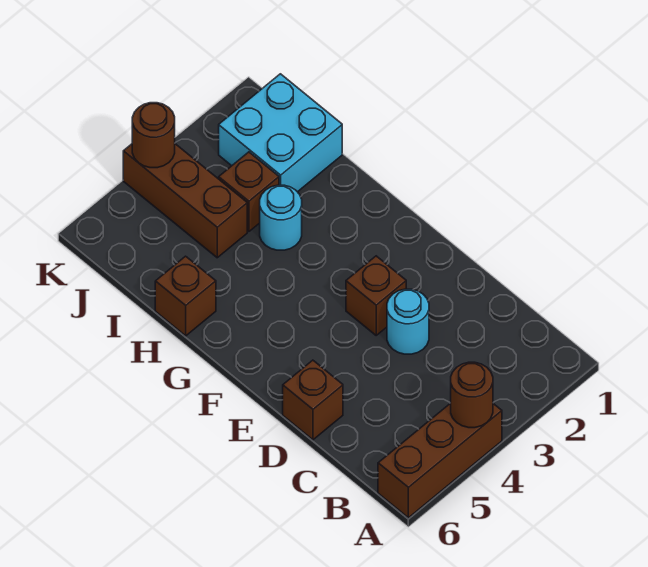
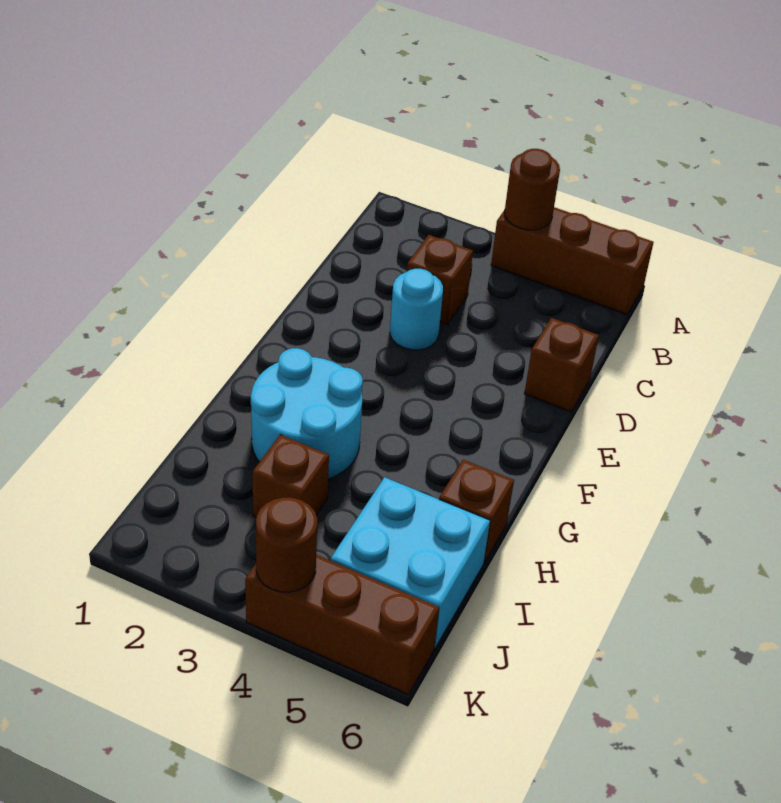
brown 1x1 brick [346,256,406,335] -> brown 1x1 brick moved to [407,235,473,324]
cyan 1x1 round brick [260,185,302,250] -> cyan 2x2 round brick [251,348,363,479]
cyan 2x2 brick [219,74,342,192] -> cyan 2x2 brick moved to [331,477,490,648]
brown 1x3 brick [123,144,247,258] -> brown 1x3 brick turned to [245,555,439,695]

